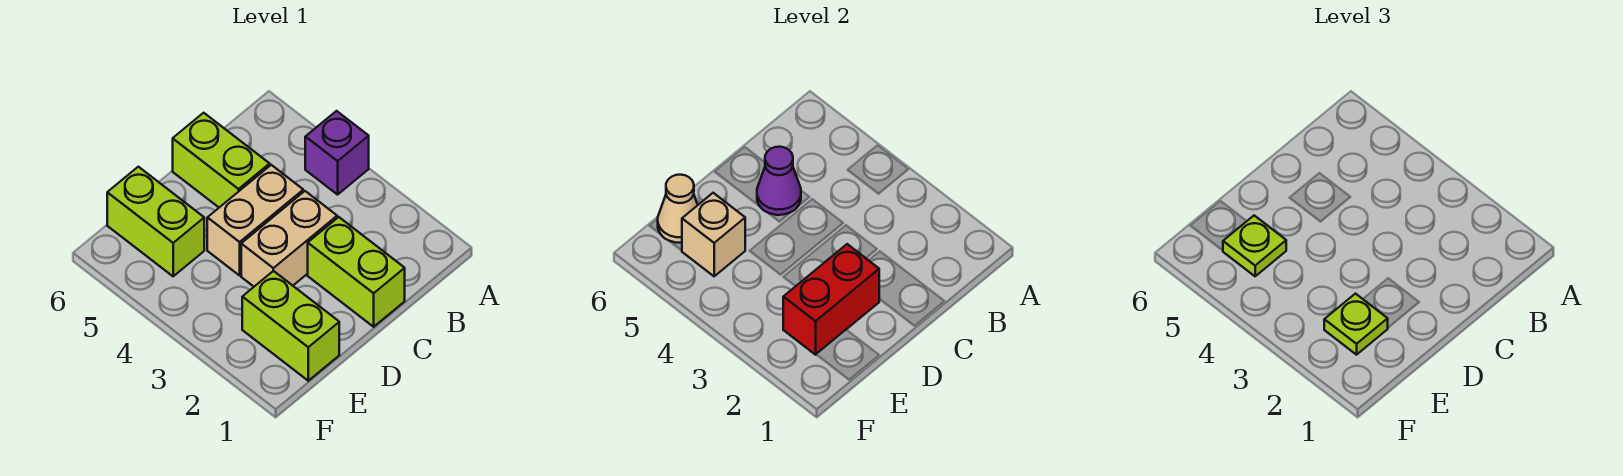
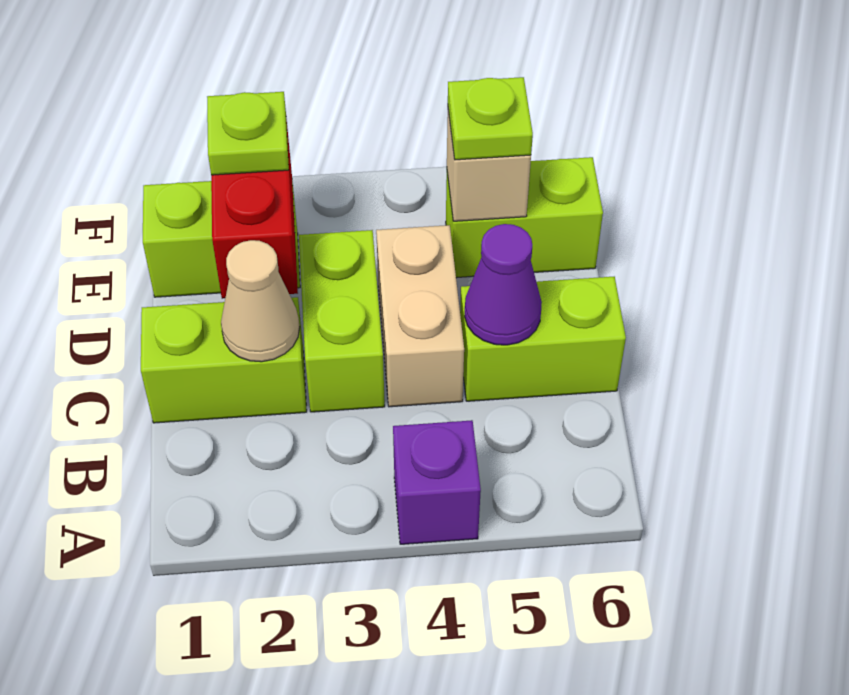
tan 1x2 brick [241,191,337,287] -> lime 1x2 brick [299,230,385,412]
tan 1x1 cone [658,175,698,243] -> tan 1x1 cone moved to [221,240,300,362]

